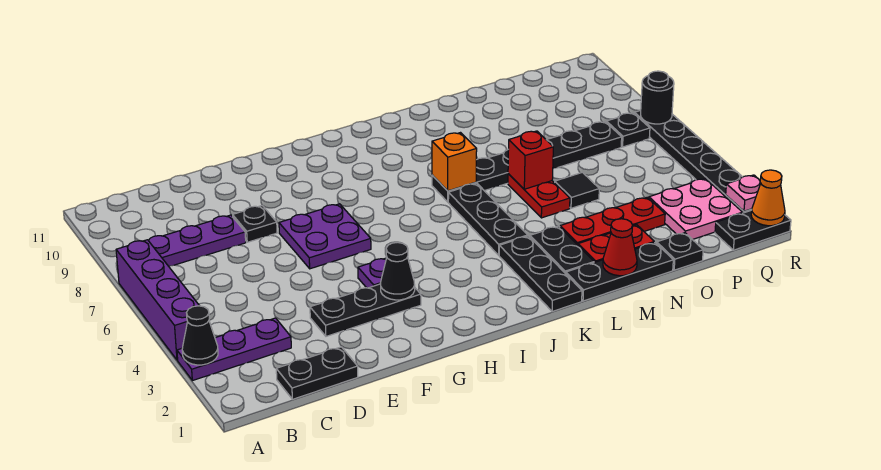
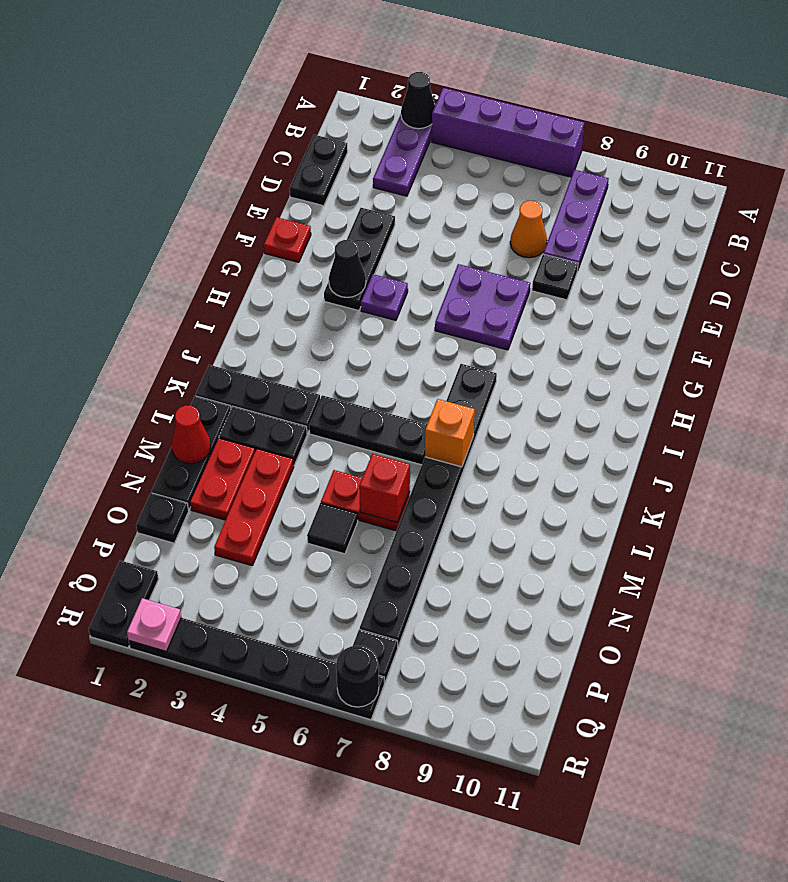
none -> red 1x1 plate [264,217,311,262]
black 1x6 plate [432,122,622,202] -> black 1x8 plate [360,364,497,646]
pink 2x2 plate [649,179,742,240] -> none
orange 1x1 cone [751,170,785,226] -> orange 1x1 cone moved to [510,201,547,258]

